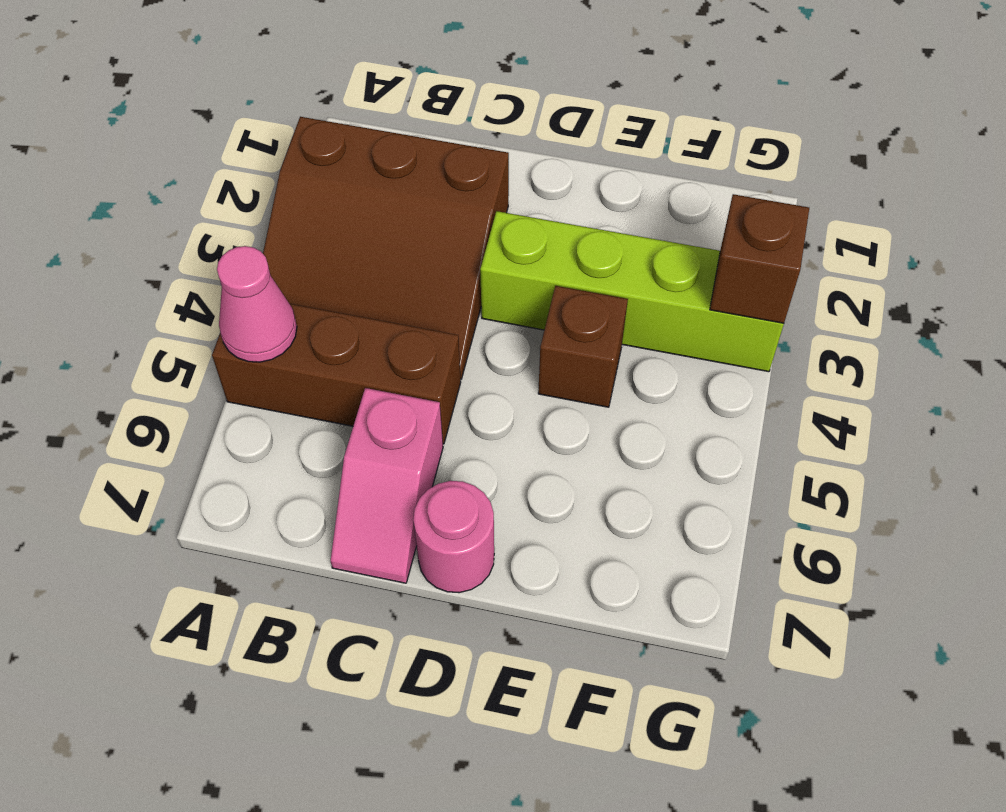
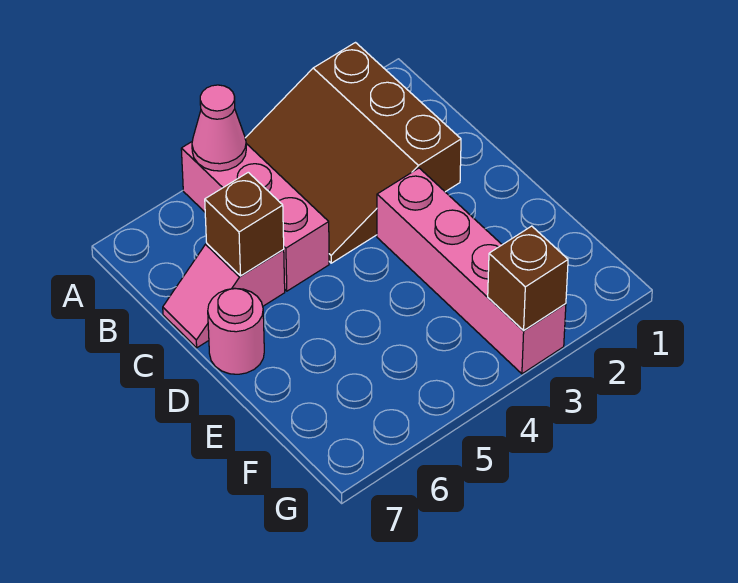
brown 1x3 brick [212,304,461,444] -> pink 1x3 brick [181,142,329,291]
lime 1x4 brick [480,211,784,372] -> pink 1x4 brick [377,168,566,374]
brown 1x1 brick [538,286,628,407] -> brown 1x1 brick moved to [205,172,284,276]

